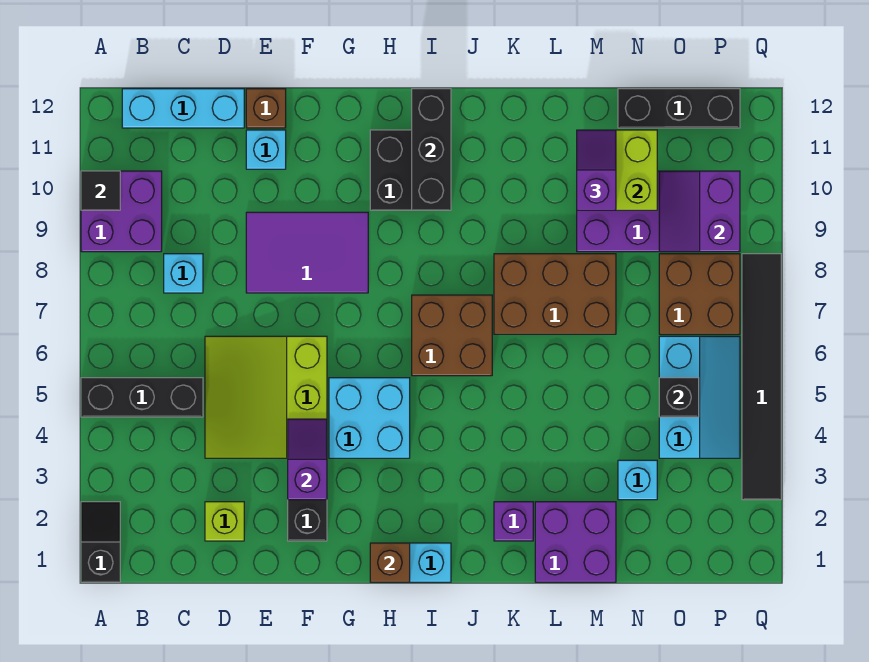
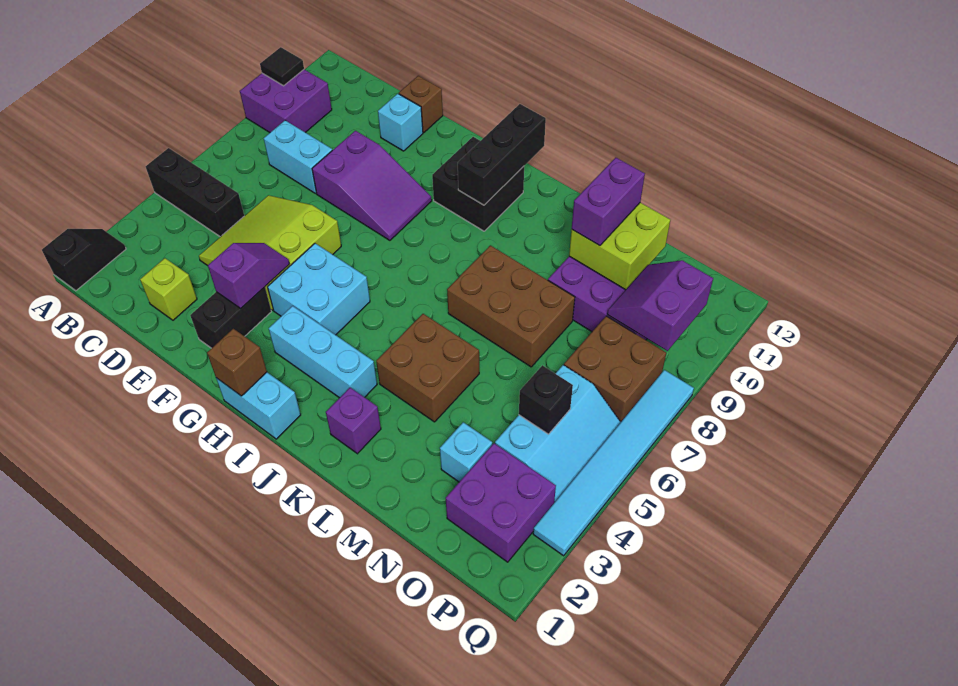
cyan 1x3 brick [122,89,244,128] -> cyan 1x3 brick moved to [269,306,377,398]
cyan 1x1 brick [164,254,203,293] -> cyan 1x2 brick [264,120,332,194]
purple 2x3 tile [246,212,368,293] -> purple 2x3 slope [312,131,432,240]
brown 2x2 brick [412,295,492,376] -> brown 2x2 brick moved to [376,314,479,422]
purple 2x2 brick [535,502,616,582] -> purple 2x2 brick moved to [446,443,556,562]
purple 1x2 slope [577,130,616,210] -> purple 1x2 brick [572,158,645,246]
black 1x3 brick [618,89,740,128] -> none
black 1x6 tile [742,254,781,500] -> cyan 1x6 tile [533,370,694,556]

